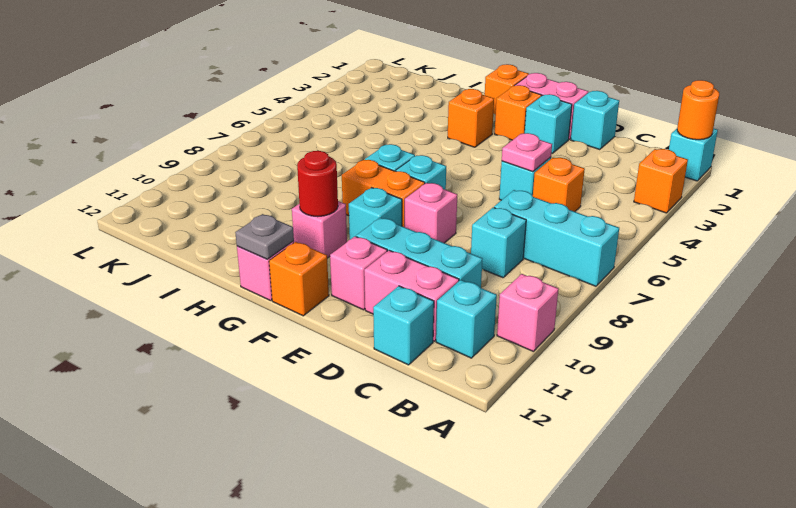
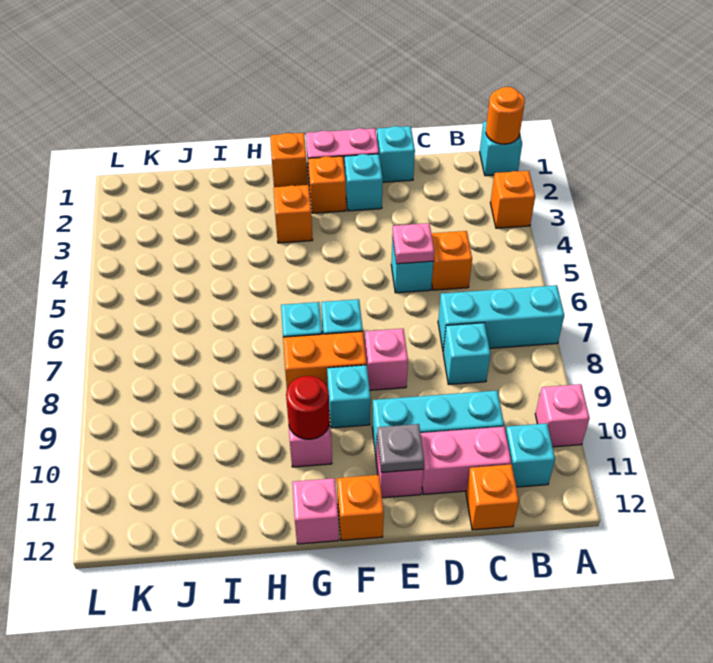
cyan 1x1 brick [373,286,434,365] -> orange 1x1 brick [466,464,519,530]
grey 1x1 plate [235,214,294,259] -> grey 1x1 plate moved to [377,424,424,472]

